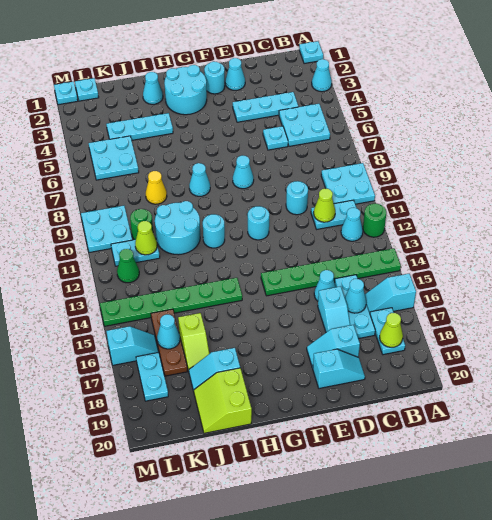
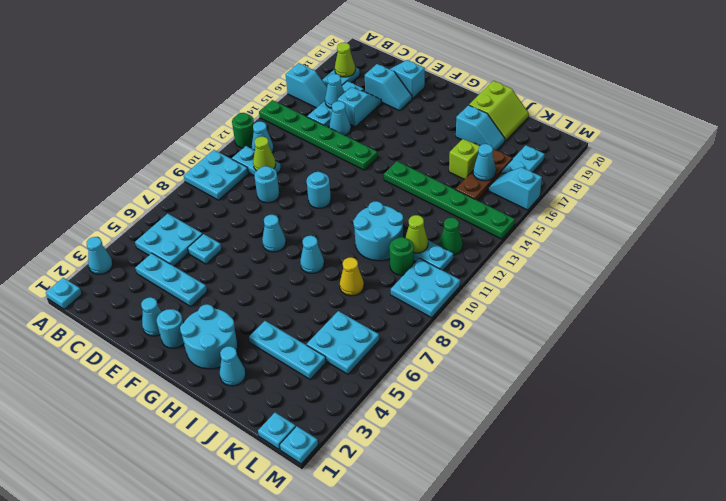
cyan 1x1 round brick [203,214,225,248] -> none

